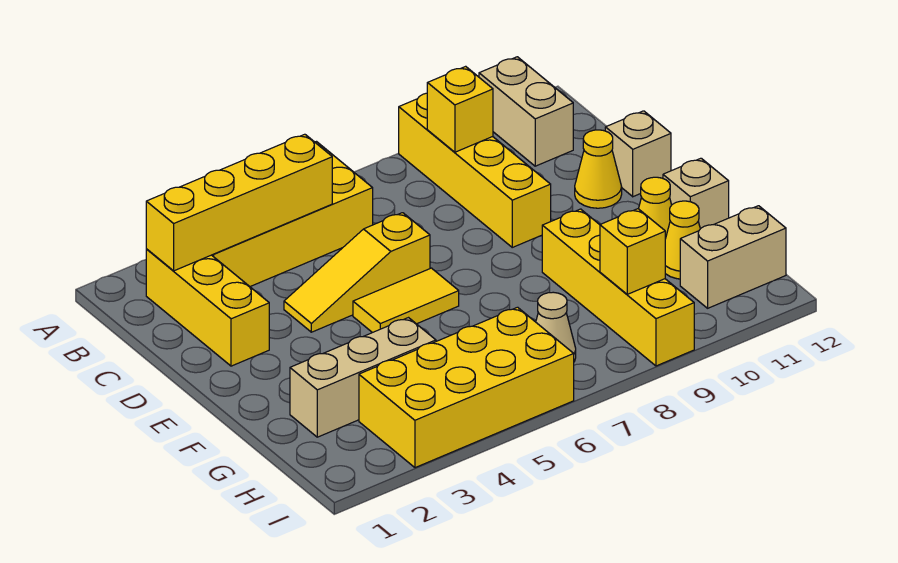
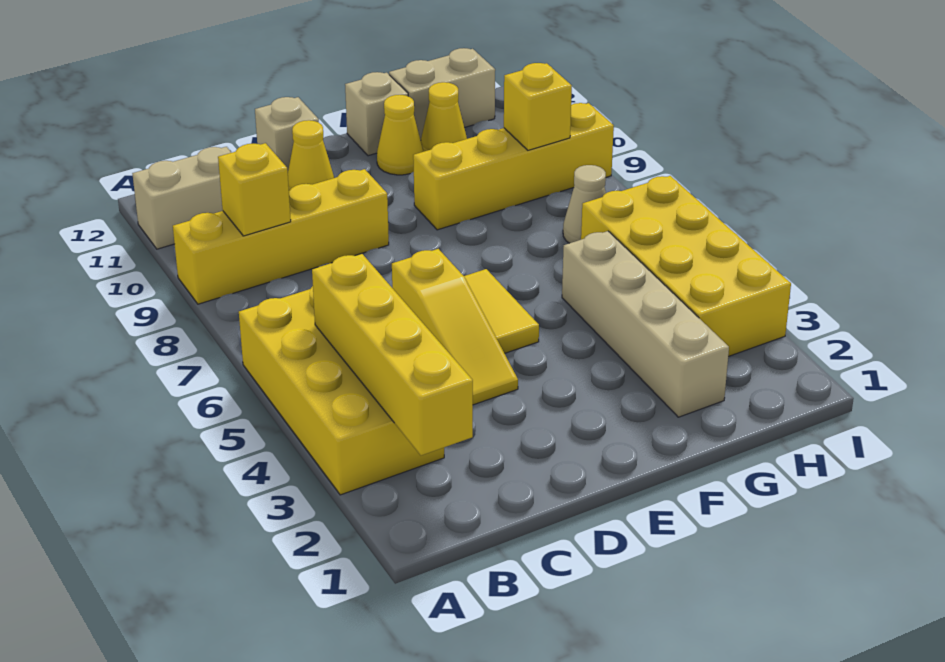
yellow 1x3 brick [146,249,269,366] -> none
tan 1x3 brick [290,318,436,437] -> tan 1x4 brick [562,231,729,417]
tan 1x2 brick [680,206,786,308] -> tan 1x2 brick turned to [389,48,495,140]

